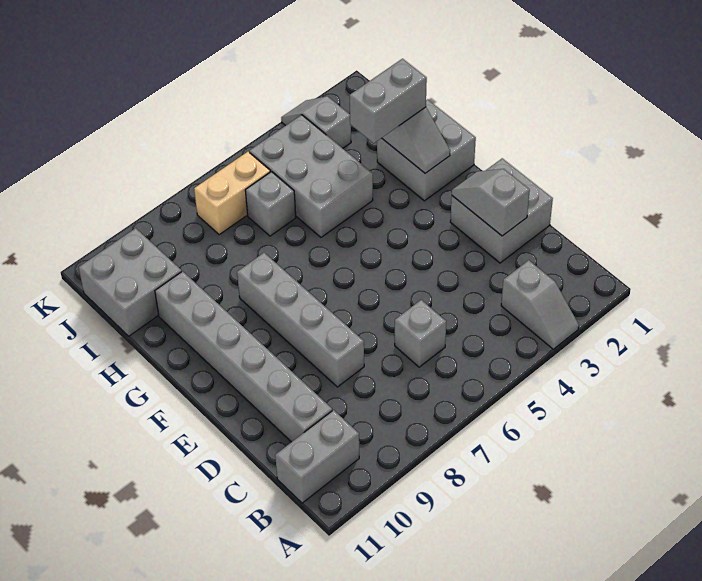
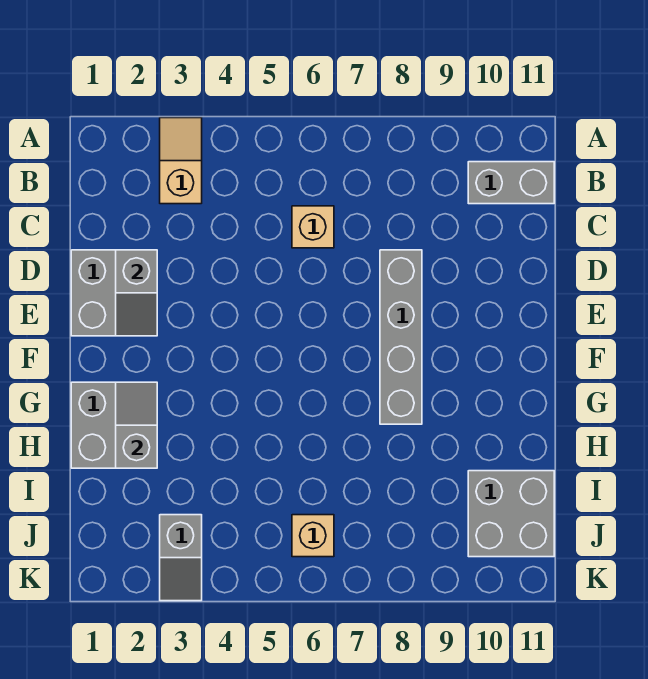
grey 1x2 slope [501,260,579,349] -> tan 1x2 slope [160,118,202,204]
grey 1x1 brick [395,300,446,367] -> tan 1x1 brick [292,206,334,248]
grey 1x6 brick [155,271,332,442] -> none
grey 1x2 brick [349,59,427,143] -> none
grey 2x3 brick [249,115,373,237] -> none
grey 1x1 brick [245,172,296,236] -> none
tan 1x2 brick [194,152,270,235] -> tan 1x1 brick [292,515,334,557]

